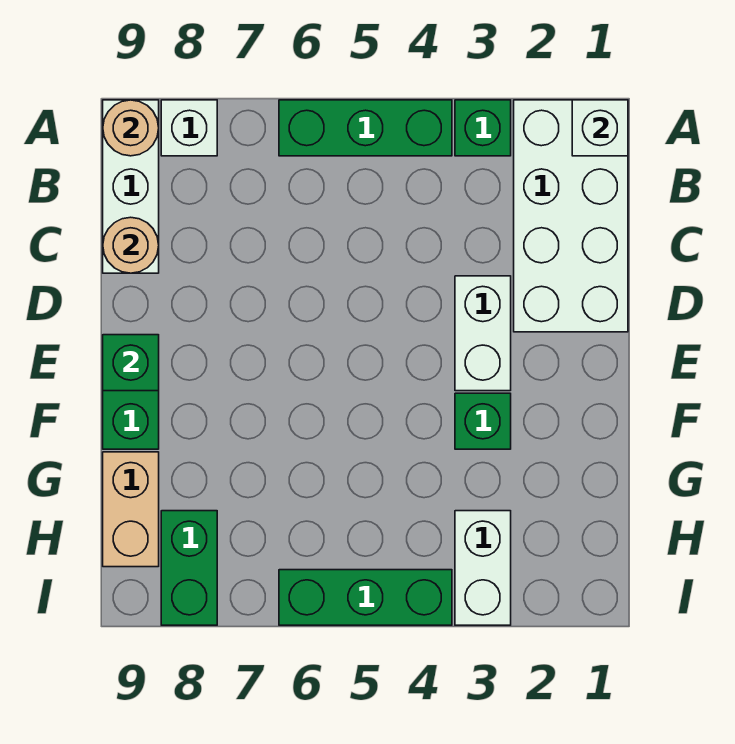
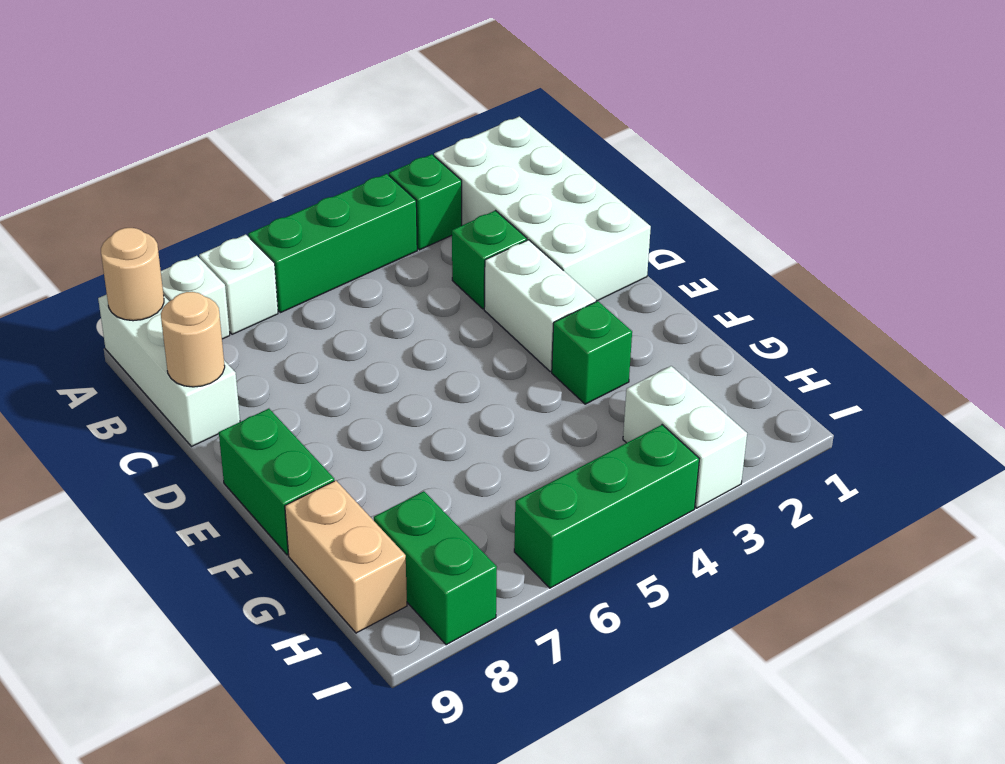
white 1x1 brick [572,100,628,156] -> white 1x1 brick moved to [199,235,278,334]
green 1x1 brick [103,335,159,391] -> green 1x1 brick moved to [452,211,527,309]

